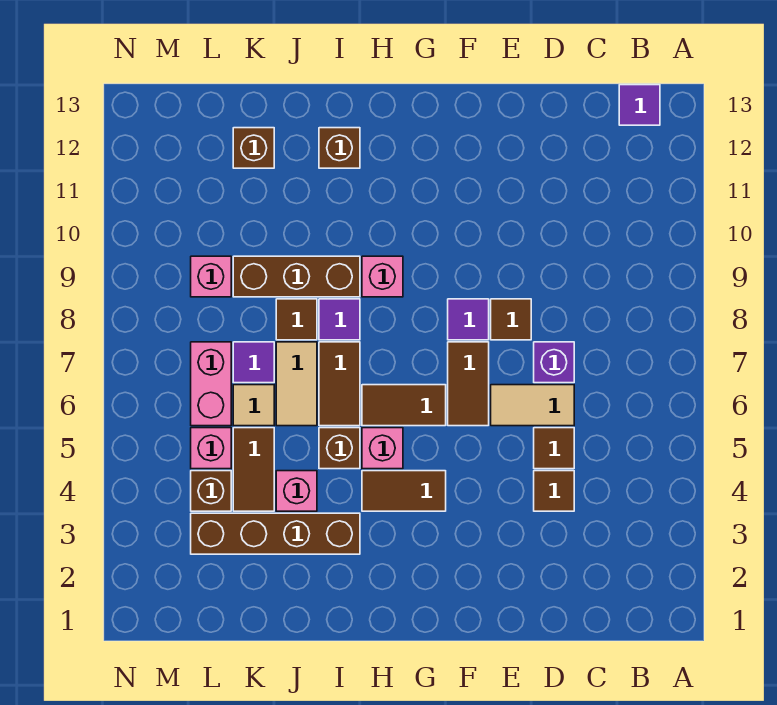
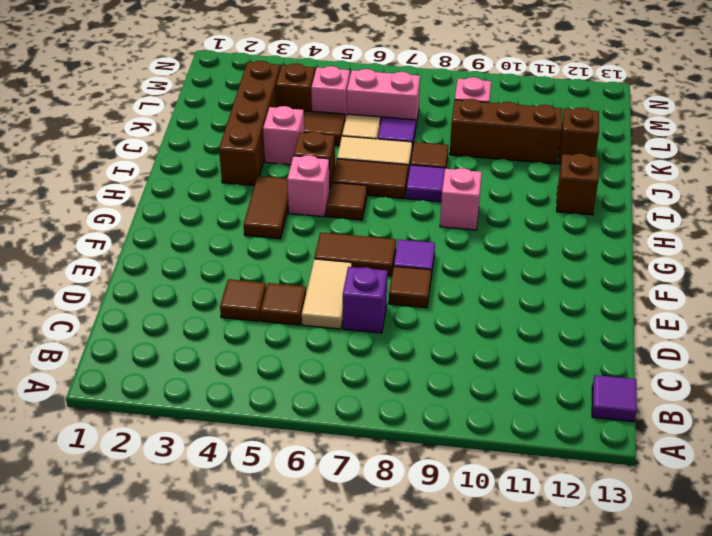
brown 1x2 tile [362,385,446,426] -> brown 1x1 tile [326,182,367,220]
brown 1x3 brick [233,256,360,297] -> brown 1x3 brick turned to [450,99,562,164]

